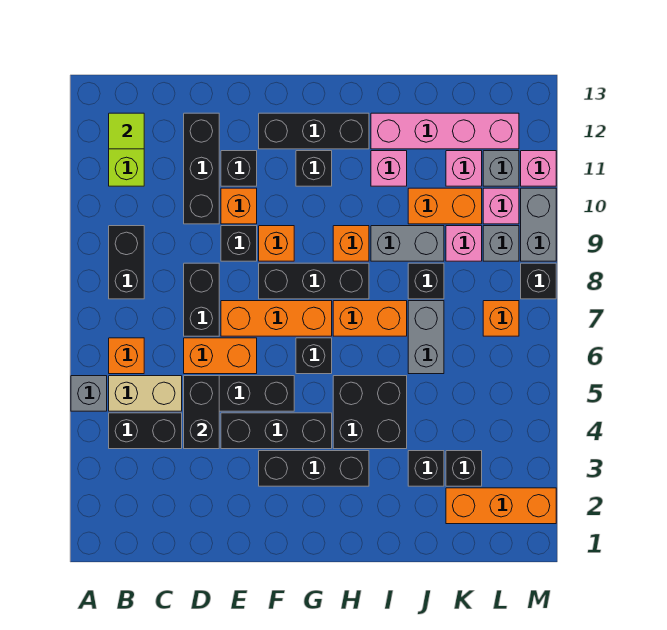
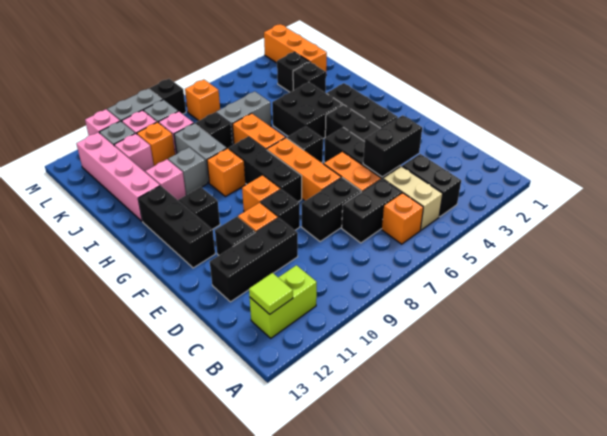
grey 1x1 brick [71,376,107,411] -> grey 1x1 brick moved to [168,147,208,195]
black 1x2 brick [109,226,144,299] -> black 1x2 brick moved to [342,179,402,243]
orange 1x2 brick [408,188,482,224] -> orange 1x1 brick [137,122,175,166]

